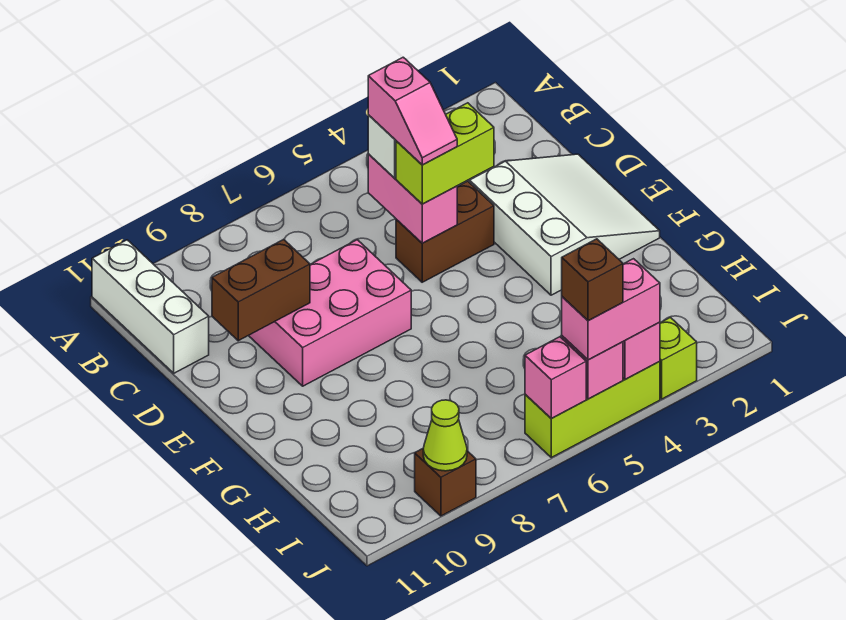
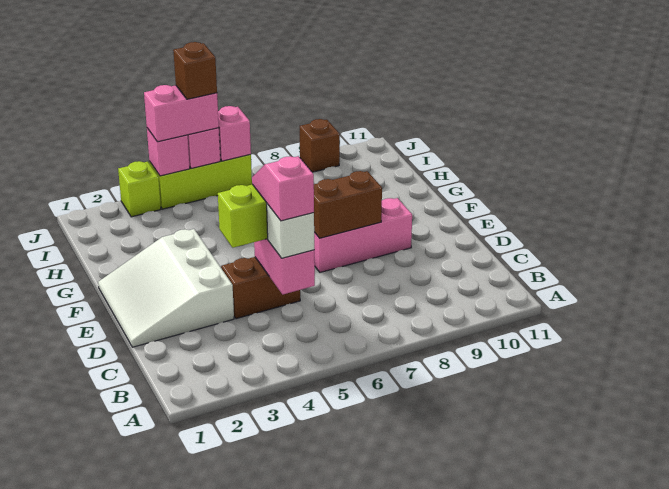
white 1x3 brick [92,240,209,373] -> none
pink 2x3 brick [249,240,411,386] -> pink 1x3 brick [314,198,412,272]
brown 1x2 brick [212,239,310,341] -> brown 1x2 brick moved to [314,171,382,238]
lime 1x1 cone [423,400,467,471] -> none

